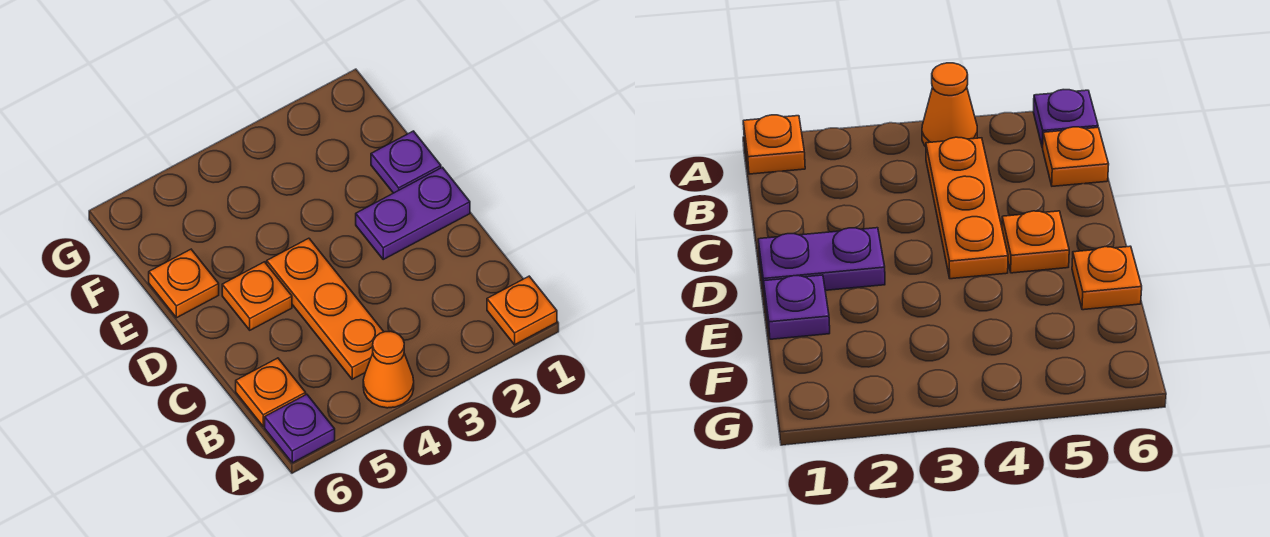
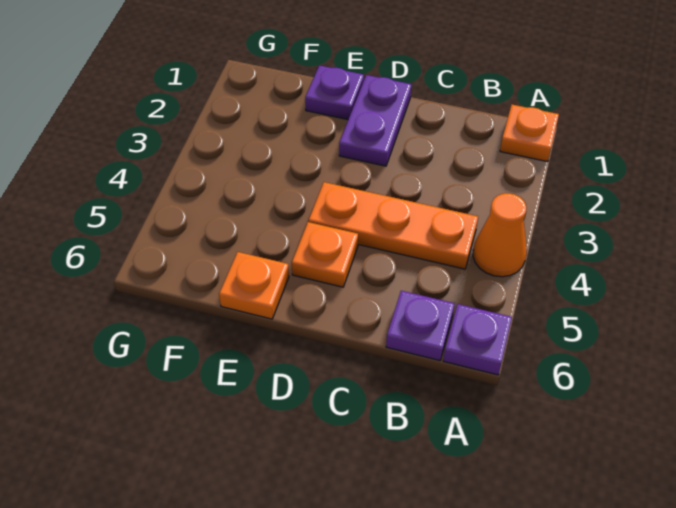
orange 1x1 plate [236,358,306,427] -> purple 1x1 plate [386,291,455,361]

